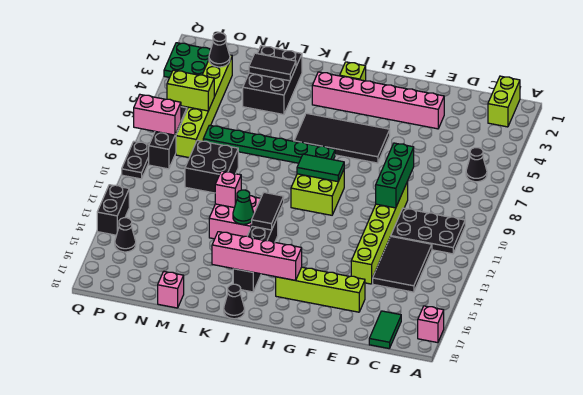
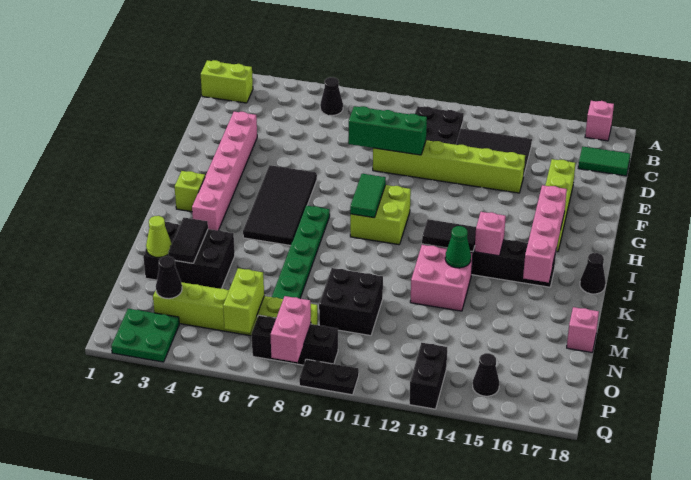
pink 1x1 brick [215,171,241,208] -> pink 1x1 brick moved to [475,212,506,256]
none -> lime 1x1 cone [146,216,171,257]
black 1x2 brick [97,185,129,235] -> black 1x2 brick turned to [409,343,447,409]

